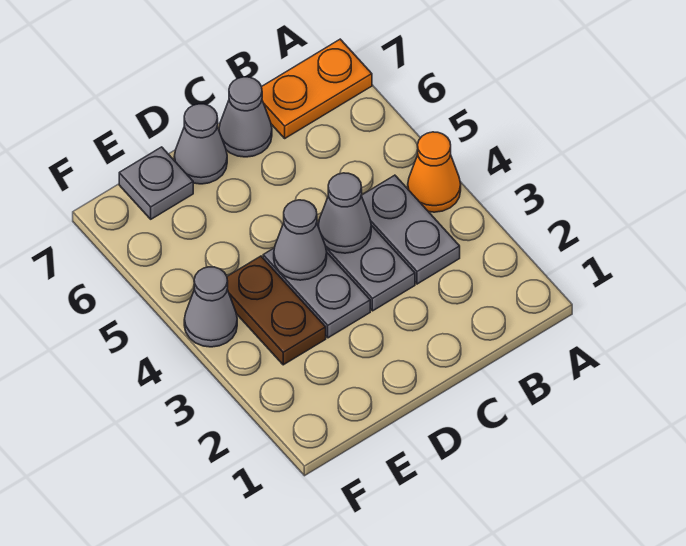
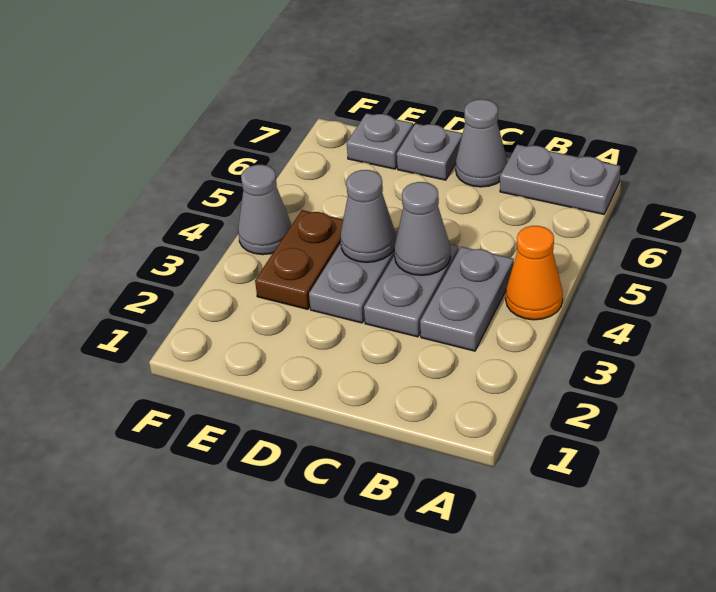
orange 1x2 plate [262,39,372,138] -> grey 1x2 plate [500,144,620,214]
grey 1x1 cone [174,104,227,184] -> grey 1x1 plate [397,124,463,180]

